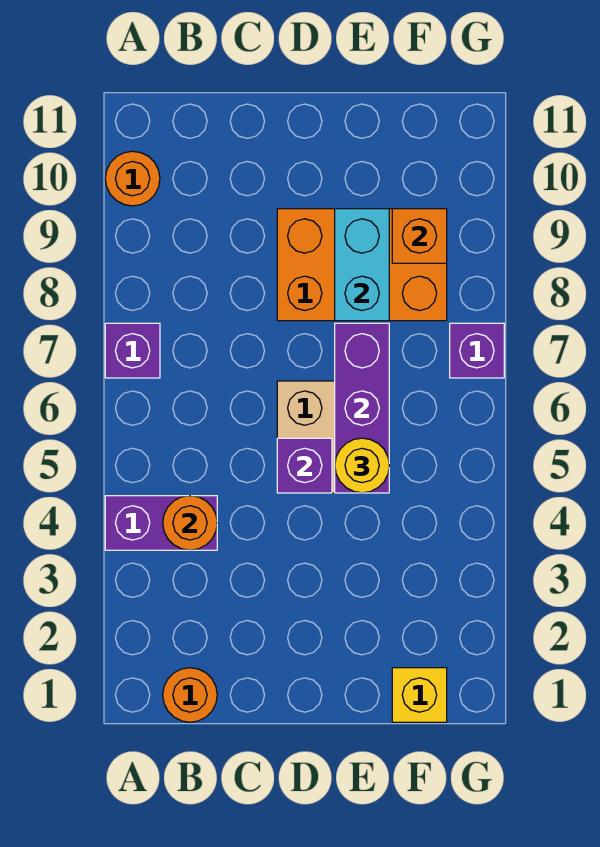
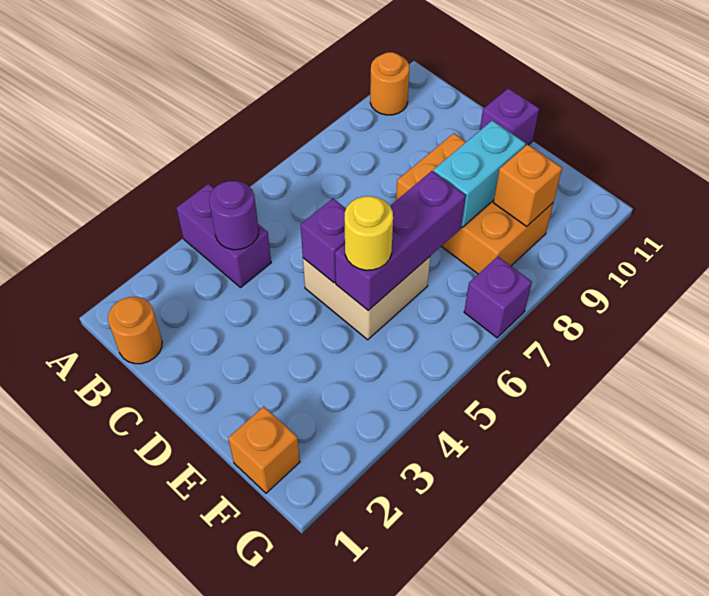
purple 1x1 brick [105,323,160,378] -> purple 1x1 brick moved to [480,88,539,146]
orange 1x1 round brick [163,496,217,550] -> purple 1x1 round brick [209,181,259,250]
yellow 1x1 brick [392,668,447,722] -> orange 1x1 brick [228,406,300,493]

